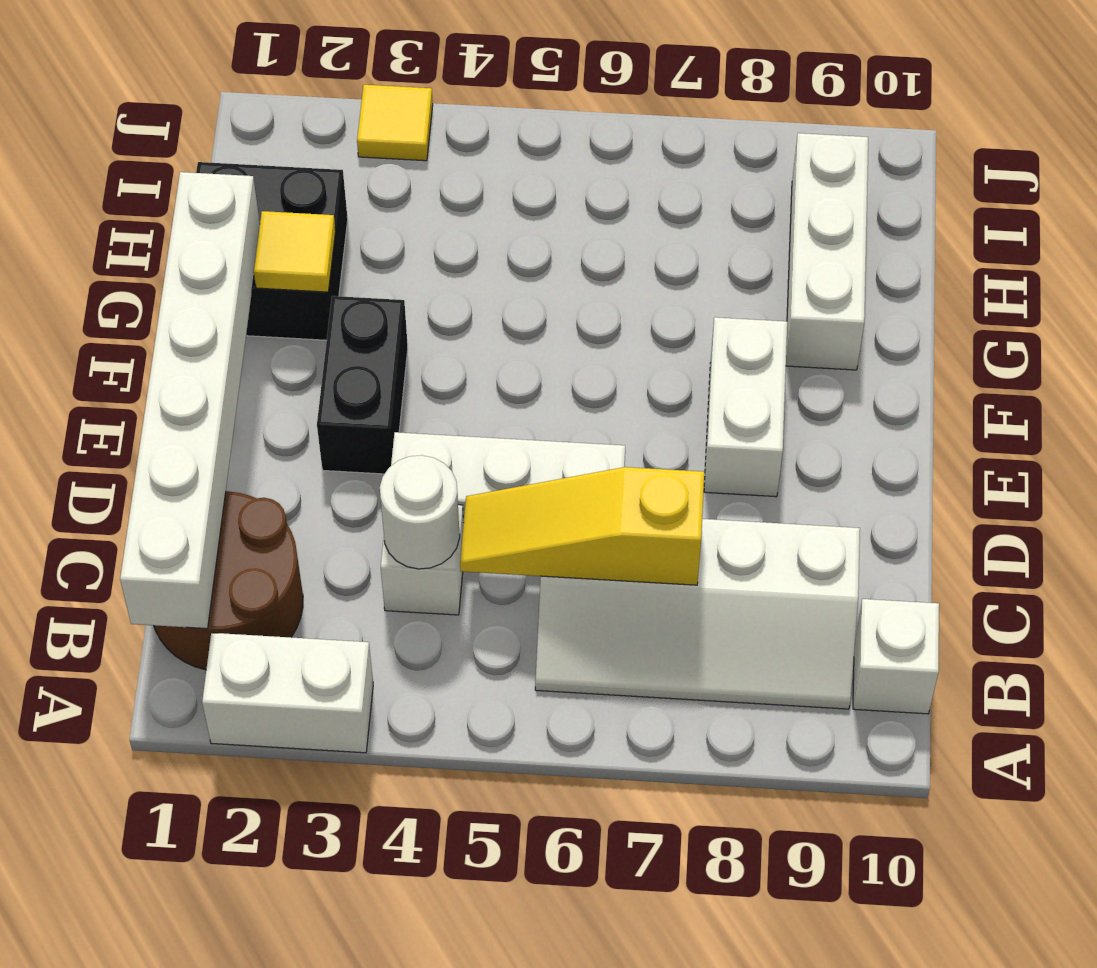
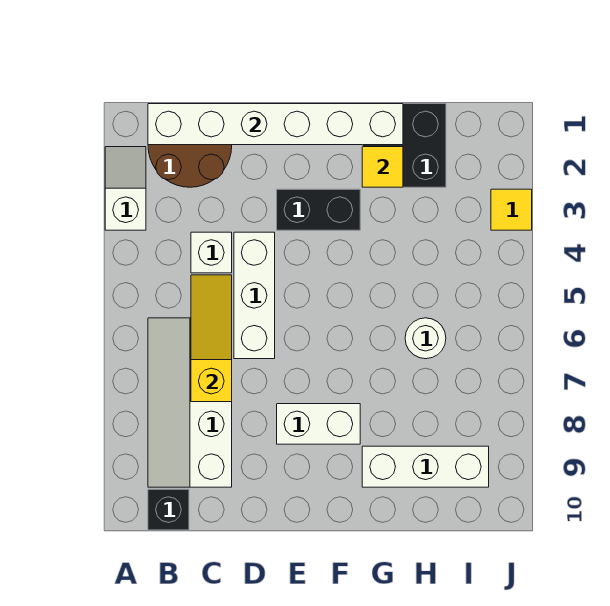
white 1x2 brick [202,633,373,753] -> white 1x2 slope [105,147,146,230]
white 1x1 brick [853,599,939,714] -> black 1x1 brick [148,489,189,530]
white 1x1 round brick [380,455,460,569] -> white 1x1 round brick moved to [405,318,446,359]

